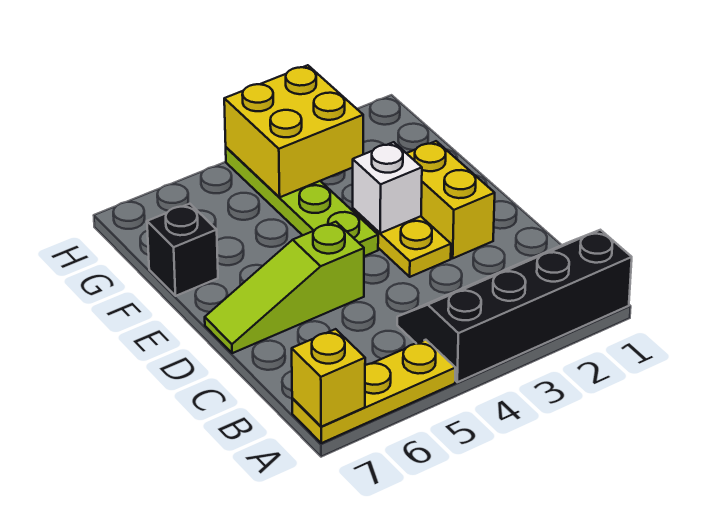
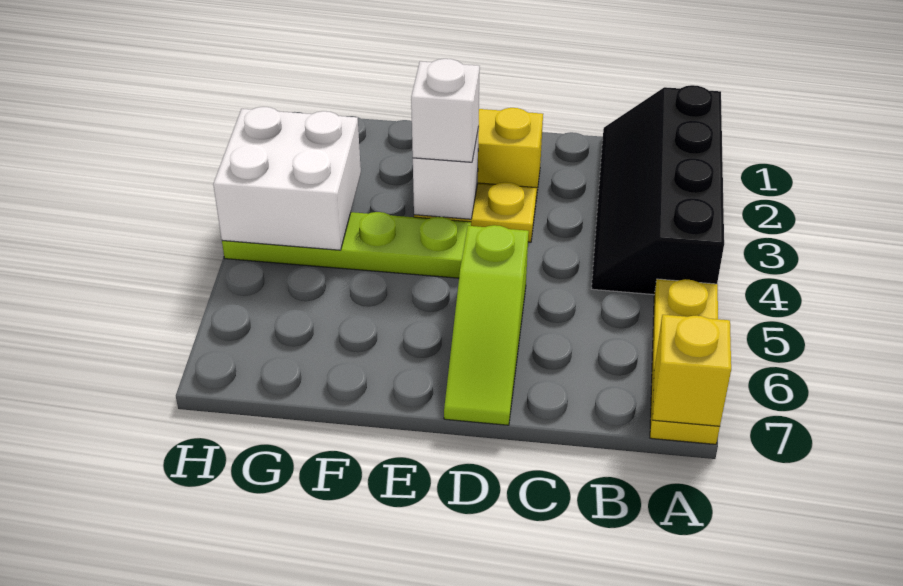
none -> white 1x1 brick [411,59,480,162]
black 1x1 brick [147,204,218,296] -> none
yellow 2x2 brick [224,65,363,197] -> white 2x2 brick [213,107,361,250]

